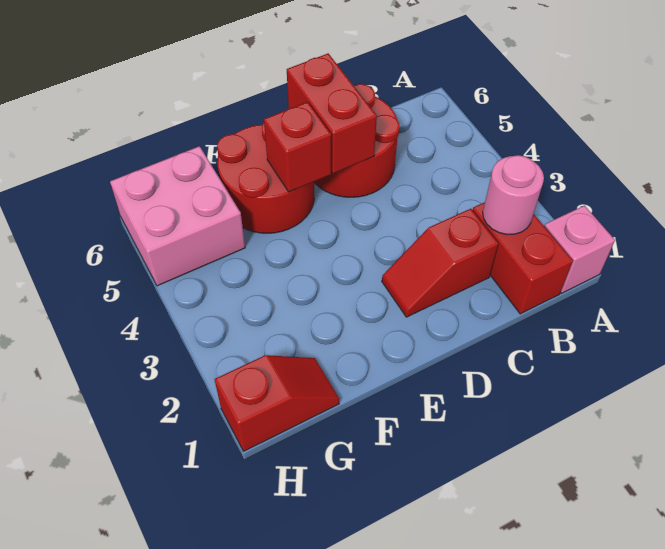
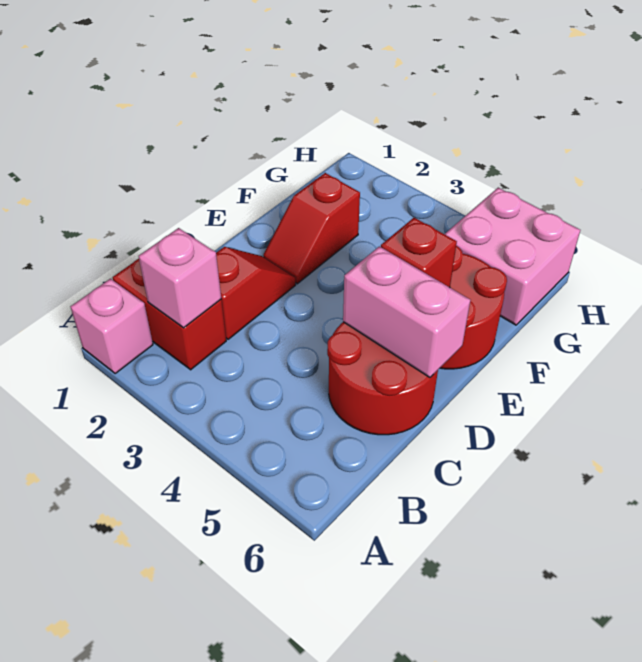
pink 1x1 round brick [483,155,544,234] -> pink 1x1 brick [139,228,221,328]
red 1x2 brick [287,54,377,173] -> pink 1x2 brick [343,246,470,377]
red 1x2 slope [214,355,339,451] -> red 1x2 slope moved to [263,173,360,284]

